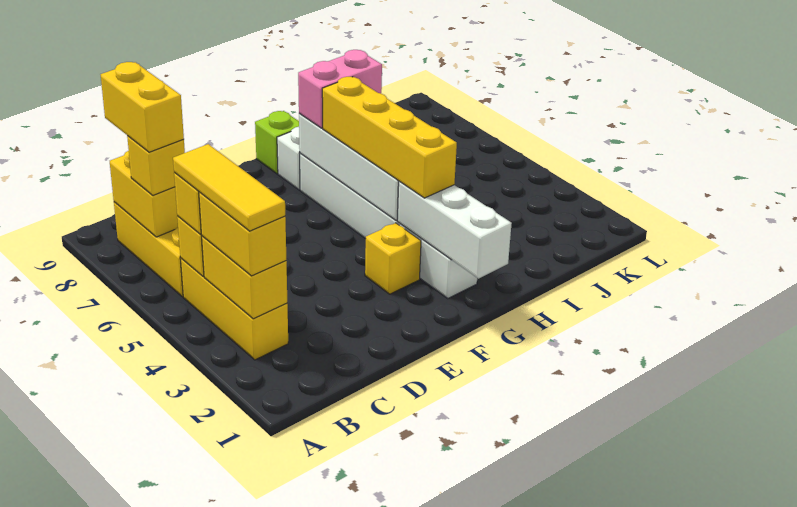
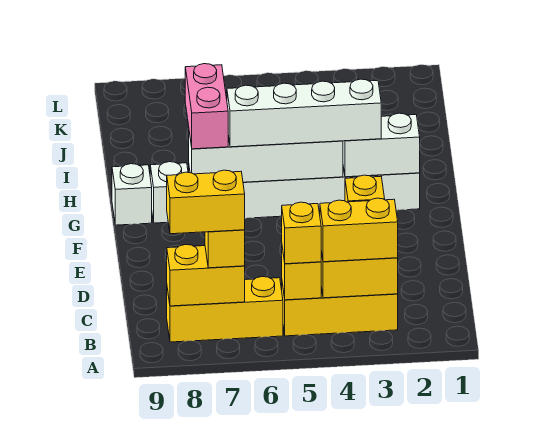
yellow 1x3 tile [173,144,285,231] -> none
white 1x3 brick [397,181,512,279] -> white 1x2 brick [343,113,420,177]
yellow 1x4 brick [322,77,457,198] -> white 1x4 brick [227,79,381,147]
lime 1x1 brick [255,111,299,174] -> white 1x1 brick [112,164,152,225]

